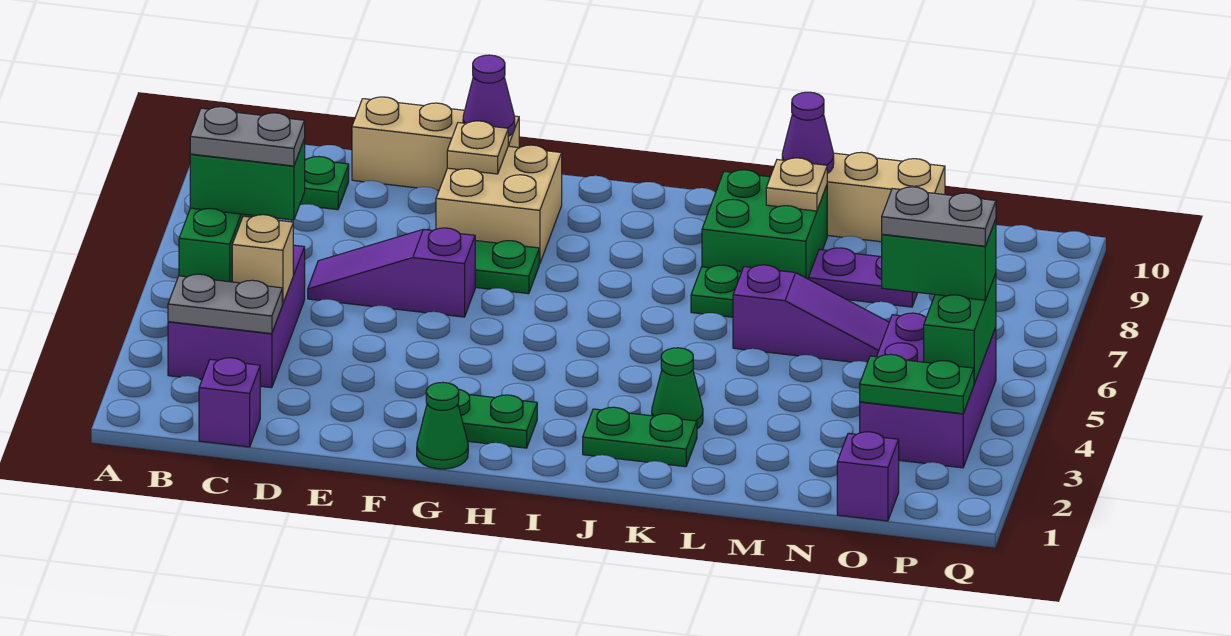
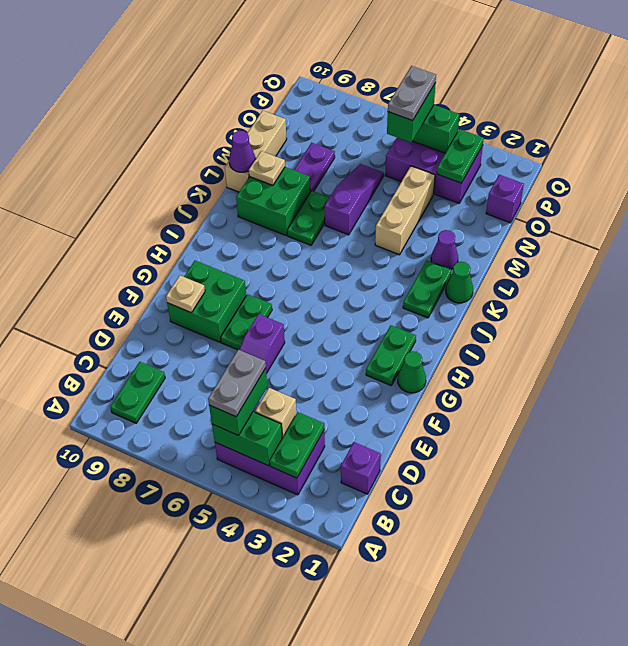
grey 1x2 plate [168,274,282,334] -> green 1x2 plate [270,412,324,478]
tan 1x3 brick [352,97,519,190] -> tan 1x3 brick moved to [375,166,435,255]
tan 2x2 brick [436,145,562,264] -> green 2x2 brick [167,261,246,342]
purple 1x1 cone [463,55,515,136] -> purple 1x1 cone moved to [431,230,458,270]
green 1x1 cone [652,348,703,429] -> green 1x1 cone moved to [446,262,473,303]

